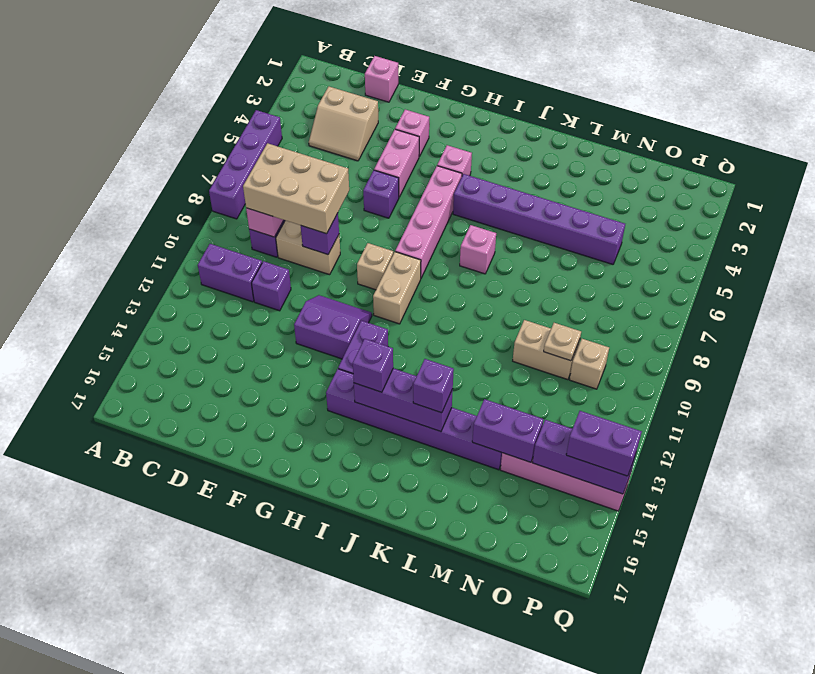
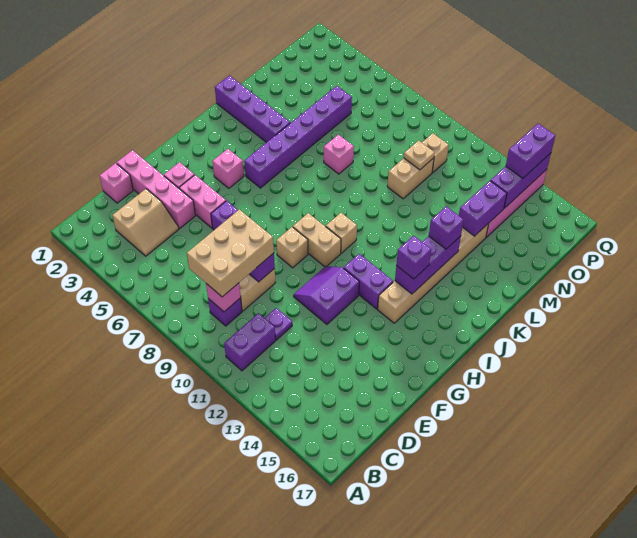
purple 1x4 brick [209,110,282,219] -> purple 1x4 brick moved to [215,76,290,143]
purple 1x1 brick [252,261,291,311] -> purple 1x1 plate [265,308,292,340]
pink 1x4 brick [395,166,462,278] -> pink 1x4 brick moved to [117,150,195,228]
purple 1x6 brick [326,369,502,470] -> tan 1x6 brick [378,223,489,323]
none -> tan 1x1 brick [326,213,357,253]
pink 1x1 brick [460,225,496,274] -> pink 1x1 brick moved to [324,135,354,174]

